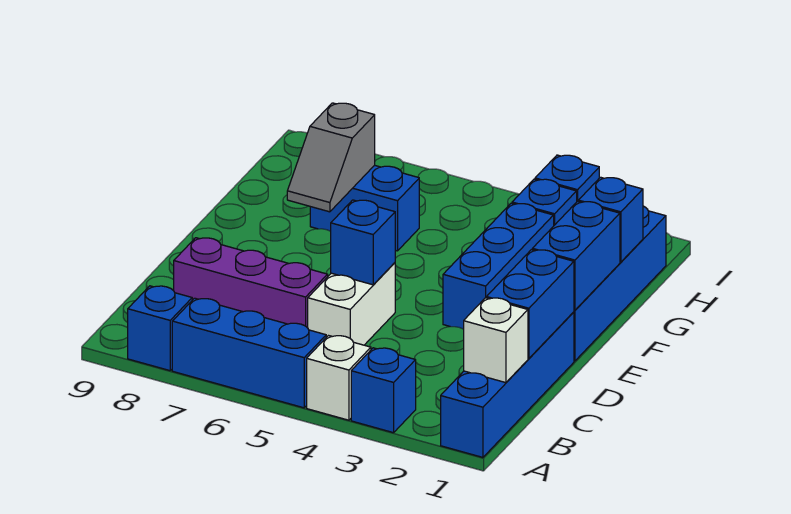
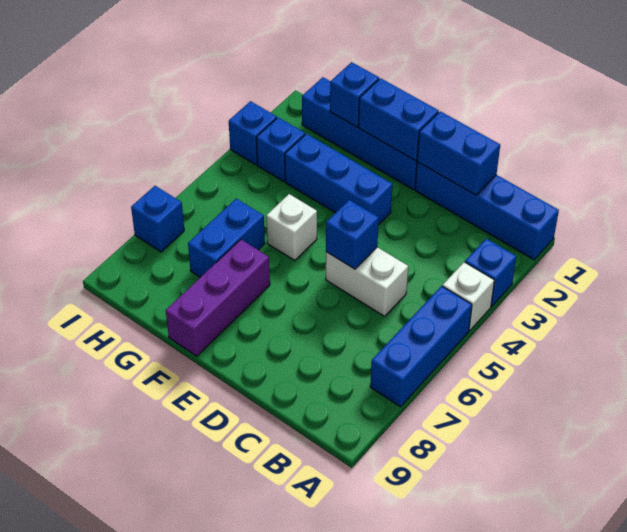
blue 1x1 brick [128,286,192,371] -> blue 1x1 brick moved to [131,186,184,252]
white 1x1 brick [464,298,528,383] -> white 1x1 brick moved to [266,194,317,261]
purple 1x3 brick [174,238,328,328] -> purple 1x3 brick moved to [166,240,270,356]
grey 1x2 slope [287,103,375,212] -> none

